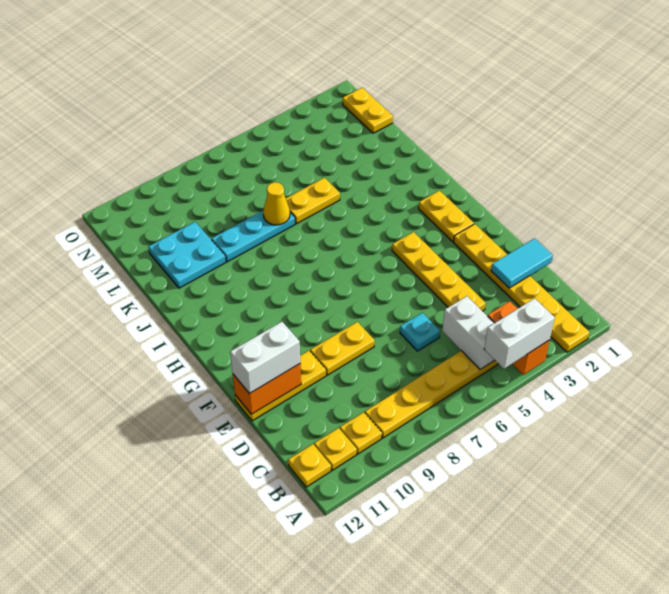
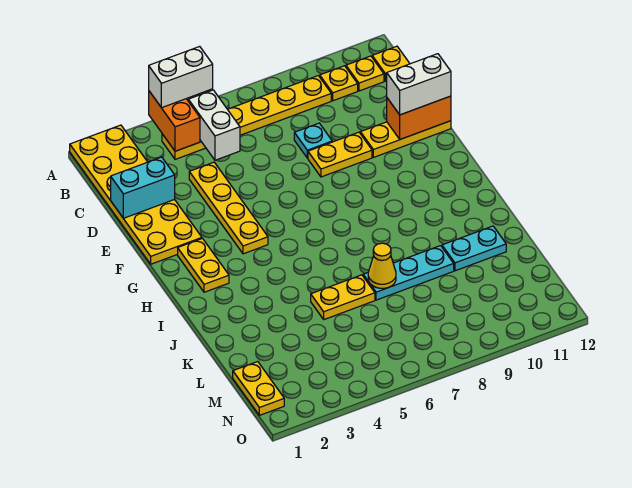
yellow 1x6 plate [454,224,590,352] -> yellow 2x6 plate [70,125,202,264]
cyan 1x2 tile [491,238,553,288] -> cyan 1x2 brick [111,157,175,218]
cyan 1x1 plate [400,313,440,351] -> cyan 1x1 plate moved to [294,123,332,158]
cyan 2x2 plate [149,222,226,288] -> cyan 1x2 plate [442,226,506,271]

